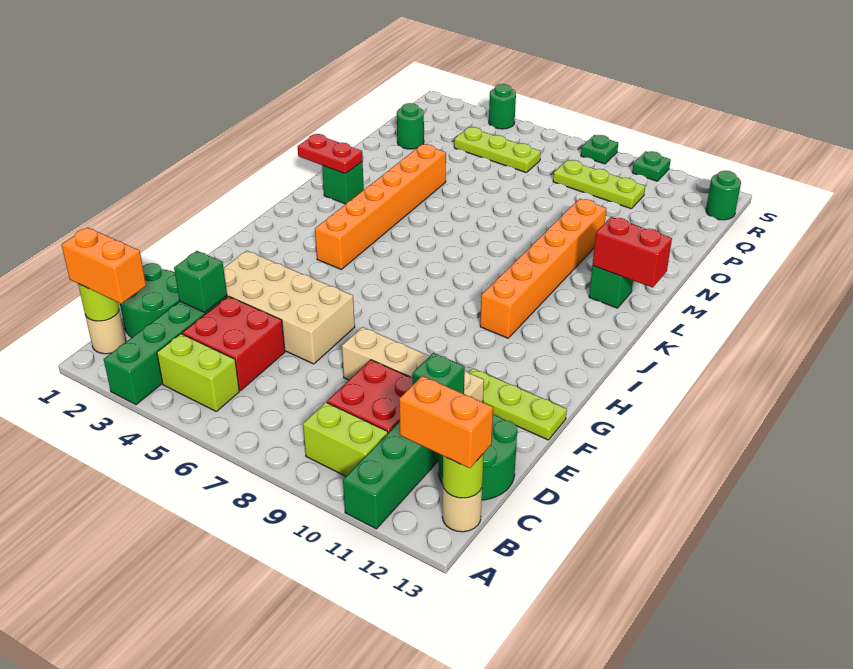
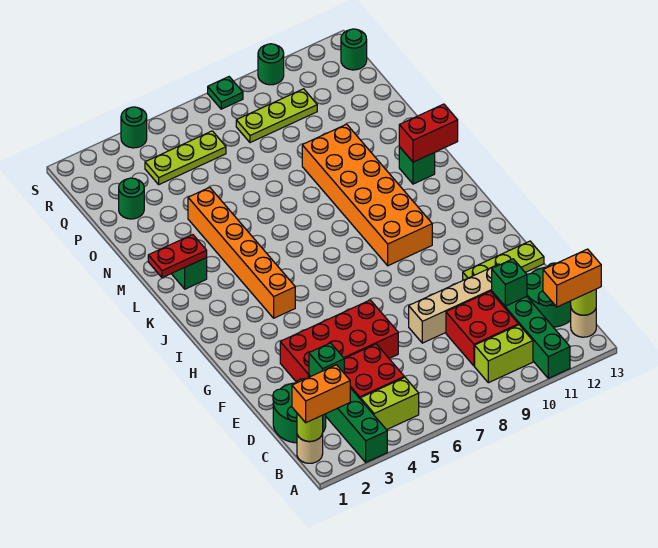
tan 2x4 brick [223,251,355,364] -> red 2x4 brick [280,300,398,382]
orange 1x6 brick [480,199,606,338] -> orange 2x6 brick [302,124,432,266]
green 1x1 plate [632,151,671,181] -> green 1x1 round brick [258,44,284,85]

